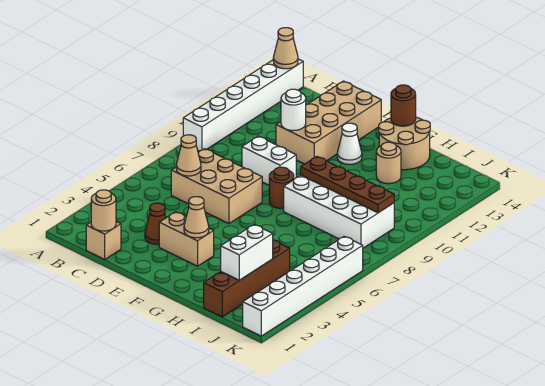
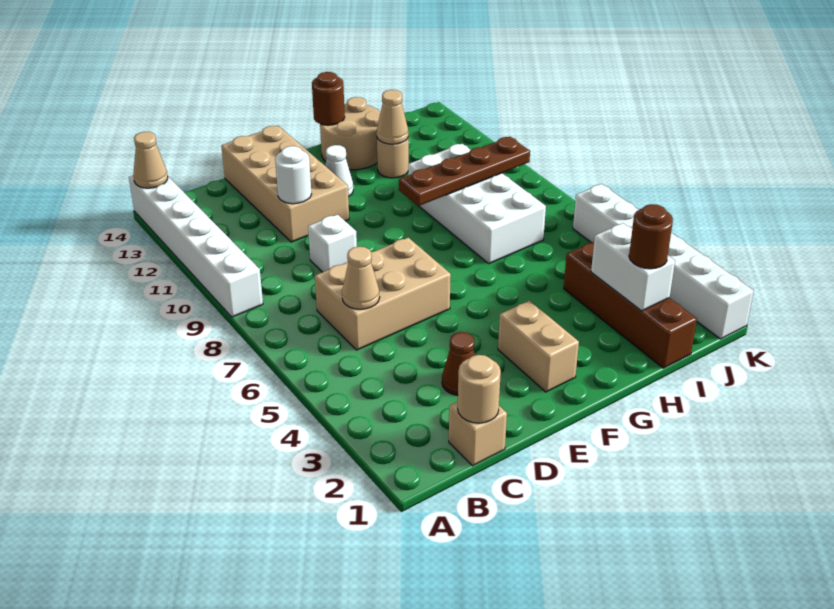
white 1x2 brick [242,136,296,185] -> white 1x1 brick [308,215,357,272]
tan 1x2 brick [159,212,214,266] -> tan 1x2 brick turned to [498,301,579,392]
tan 1x1 cone [184,197,209,238] -> tan 1x1 cone moved to [377,90,409,144]
brown 1x1 round brick [269,167,294,208] -> brown 1x1 round brick moved to [629,204,673,269]
white 2x4 brick [284,175,394,248] -> white 2x4 brick turned to [408,144,546,263]

